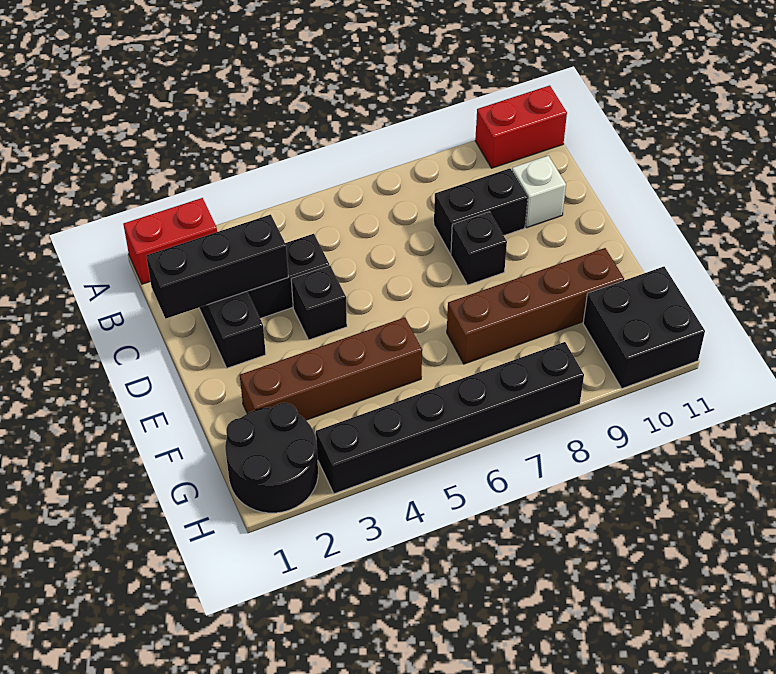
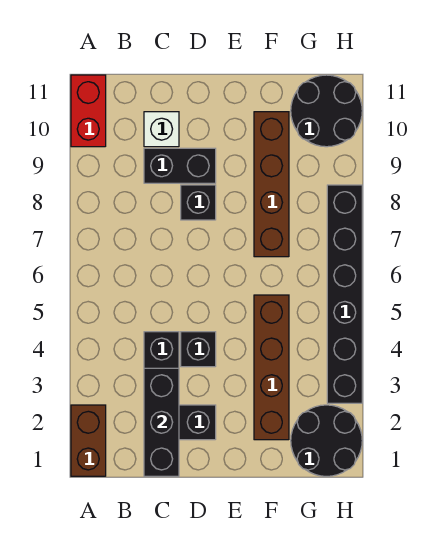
red 1x2 brick [123,198,217,284] -> brown 1x2 brick [71,405,106,476]
black 1x2 brick [434,168,528,254] -> black 1x2 brick turned to [144,148,216,183]
black 2x2 brick [583,267,705,388] -> black 2x2 round brick [291,75,362,147]

